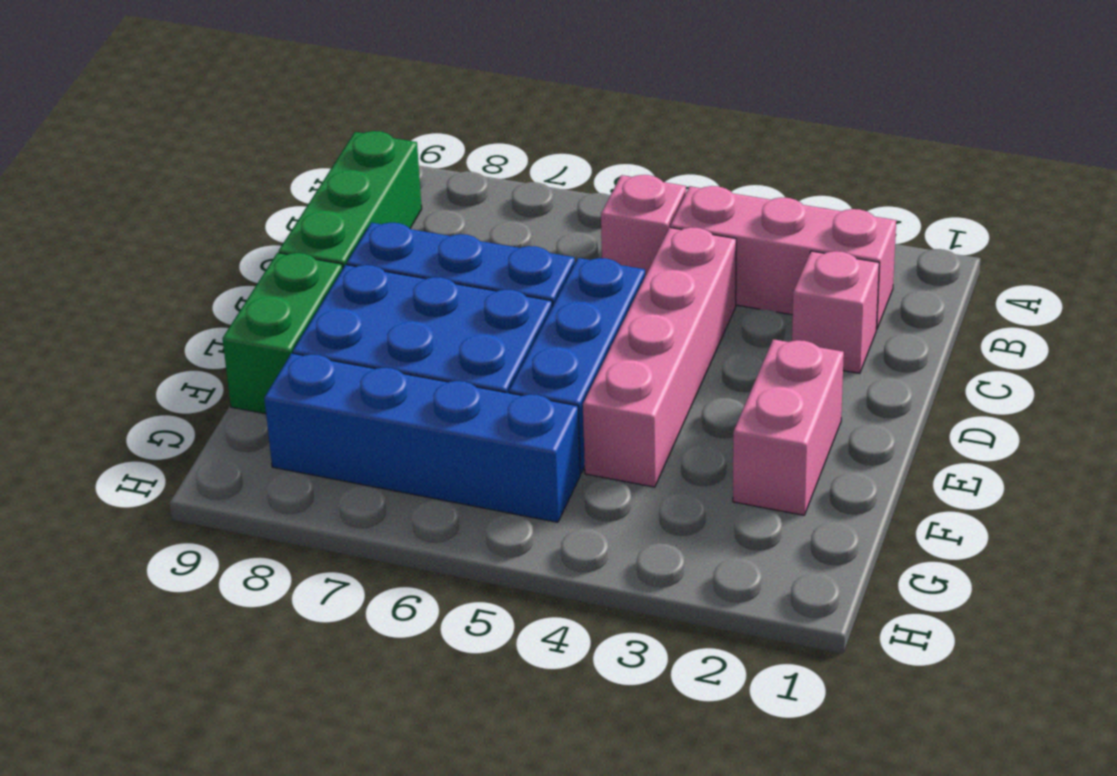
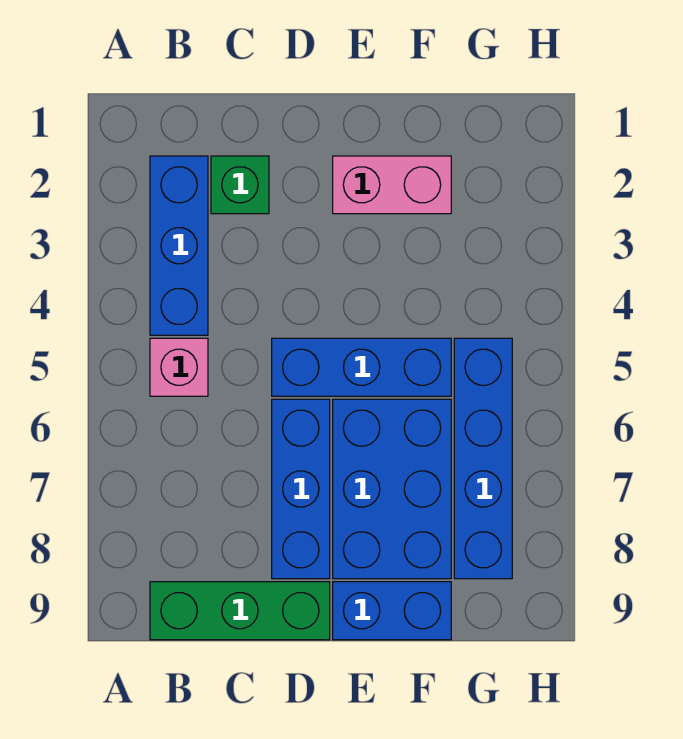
pink 1x3 brick [670,186,896,329] -> blue 1x3 brick [150,156,208,335]
pink 1x1 brick [792,251,879,373] -> green 1x1 brick [211,156,269,214]
pink 1x4 brick [583,227,736,487] -> none
green 1x2 brick [222,253,343,414] -> blue 1x2 brick [333,582,451,640]

